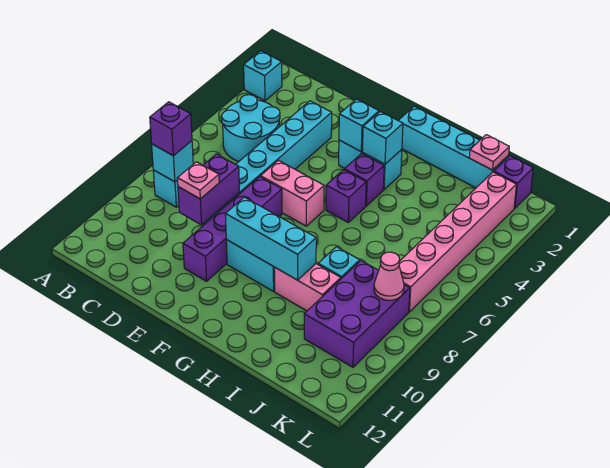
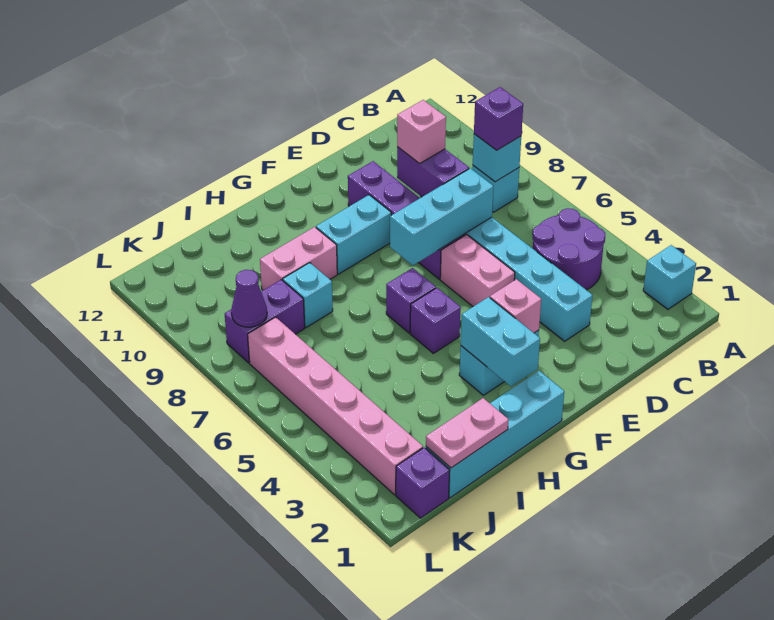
cyan 2x2 round brick [222,95,280,161] -> purple 2x2 round brick [533,208,605,290]
pink 1x1 plate [177,162,219,199] -> pink 1x1 brick [397,100,446,164]
pink 1x2 brick [261,160,324,226] -> pink 1x2 brick turned to [440,235,515,307]
cyan 1x1 brick [339,99,379,151] -> pink 1x1 brick [490,279,541,333]
cyan 1x3 brick [225,197,316,280] -> cyan 1x3 brick moved to [390,168,493,265]
cyan 1x1 brick [362,111,403,164] -> cyan 1x2 brick [461,297,540,387]
purple 1x1 brick [344,153,384,206] -> purple 1x1 brick moved to [386,268,436,333]
pink 1x1 plate [469,135,509,170] -> pink 1x2 plate [426,398,509,468]
purple 2x3 brick [304,261,410,367] -> purple 1x2 brick [225,280,305,363]
pink 1x1 cone [374,252,404,300] -> purple 1x1 cone [231,270,267,327]

